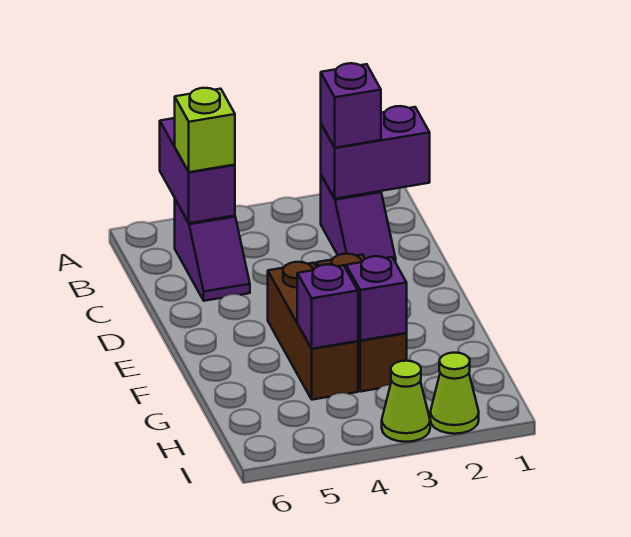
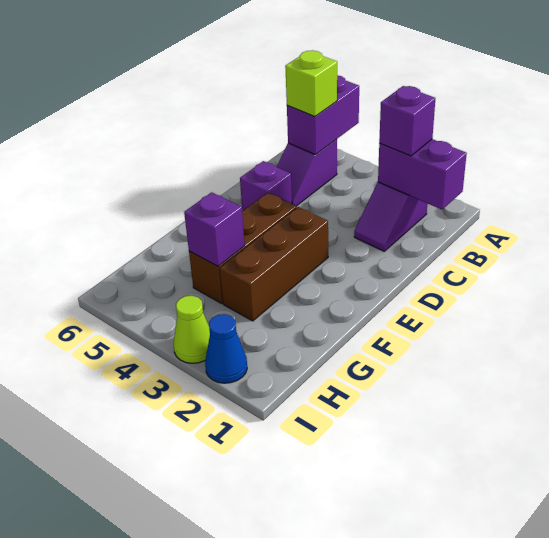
purple 1x1 brick [346,256,407,341] -> purple 1x1 brick moved to [240,161,292,211]
lime 1x1 cone [430,353,479,434] -> blue 1x1 cone [205,314,247,383]

